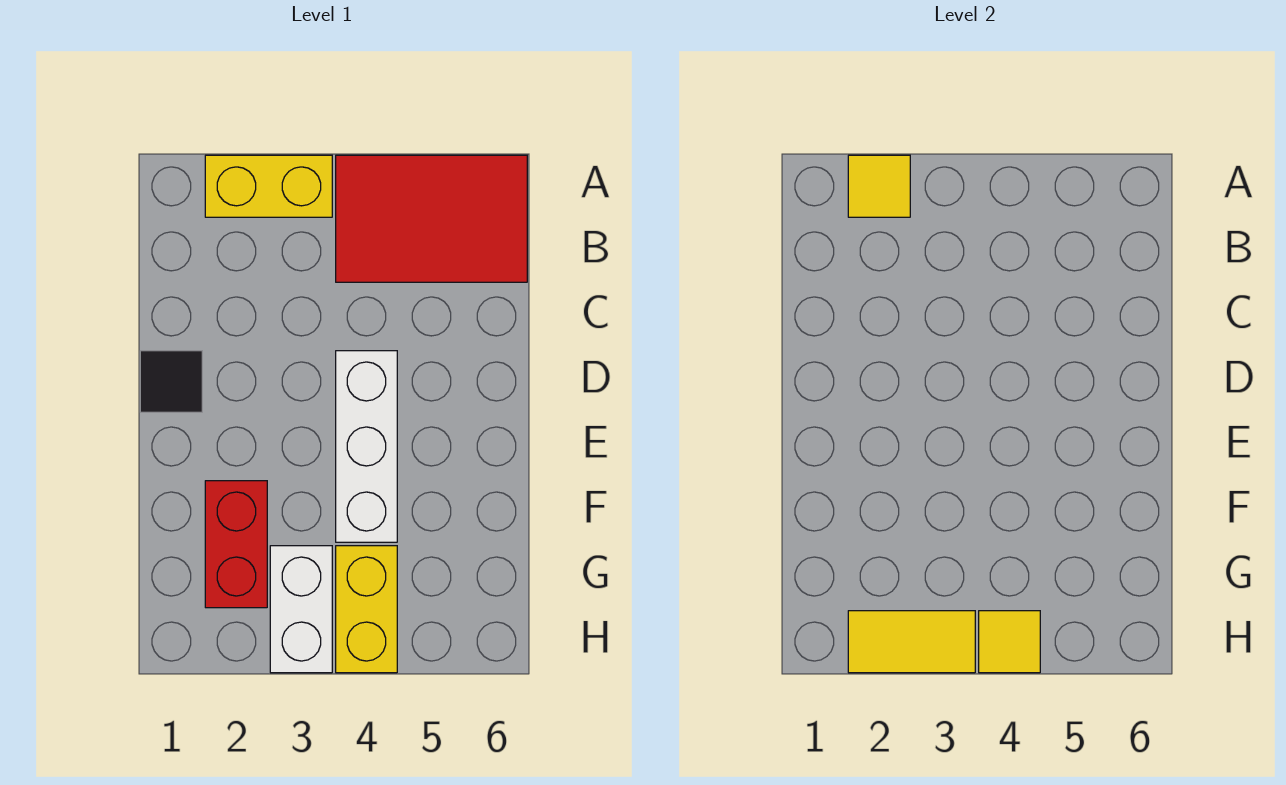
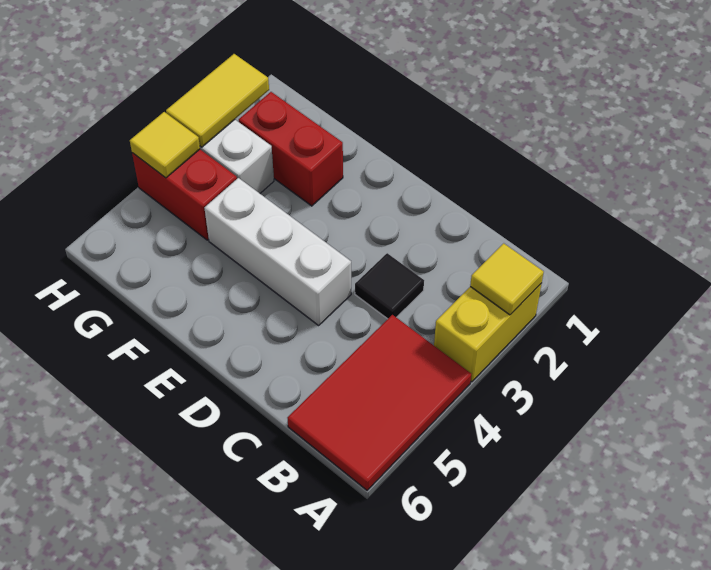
black 1x1 tile [140,351,202,412] -> black 1x1 tile moved to [355,253,424,319]
yellow 1x2 brick [336,546,397,673] -> red 1x2 brick [132,149,237,240]

